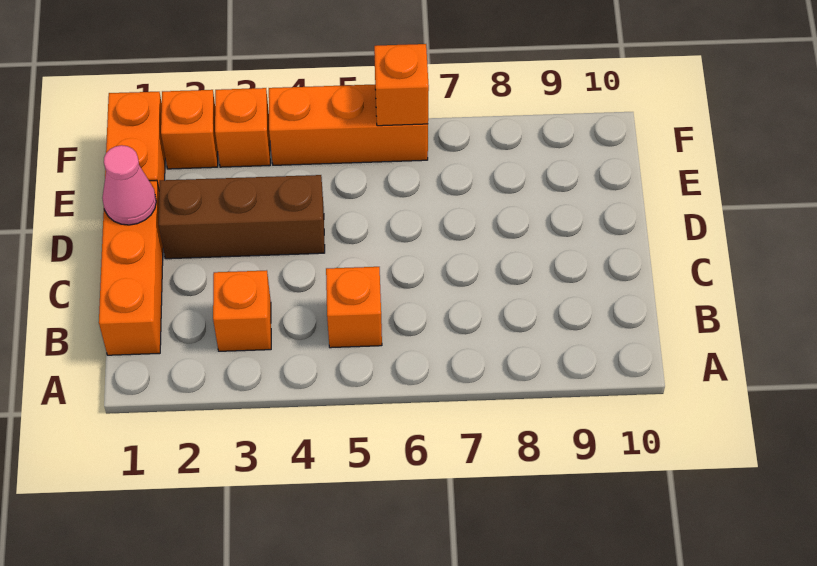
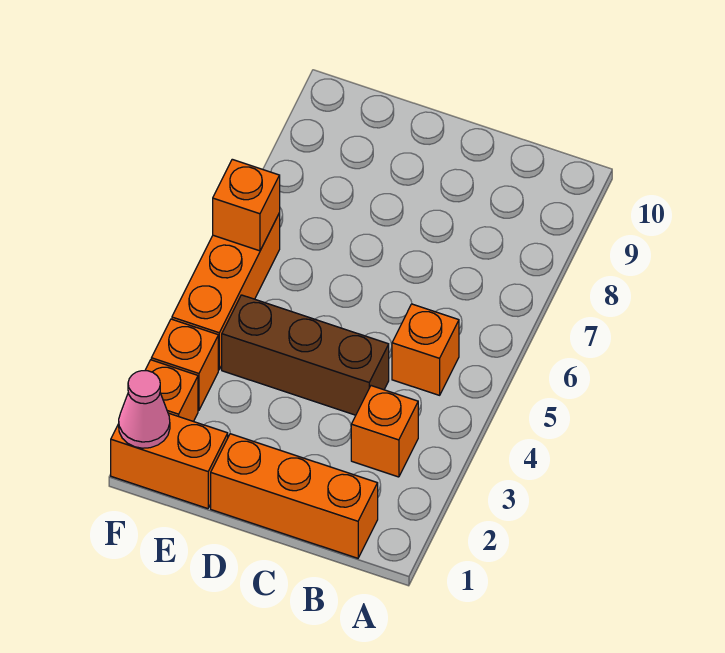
pink 1x1 cone [102,145,156,225] -> pink 1x1 cone moved to [119,371,170,448]
brown 1x3 brick [159,175,325,259] -> brown 1x3 brick turned to [222,295,389,415]

